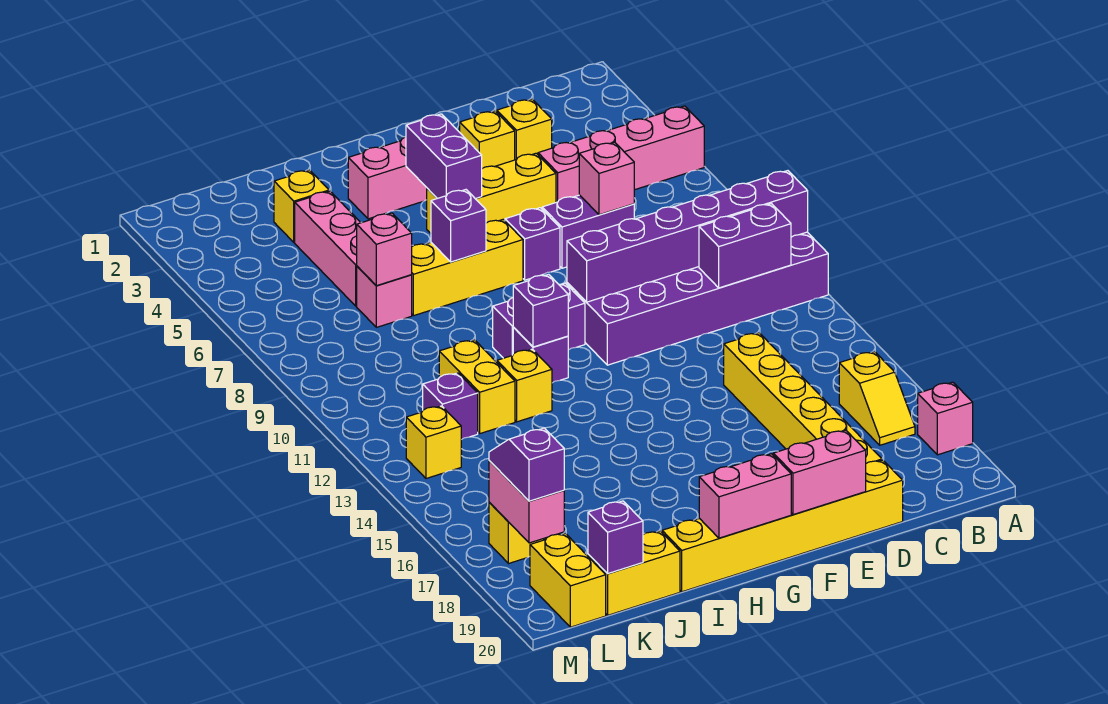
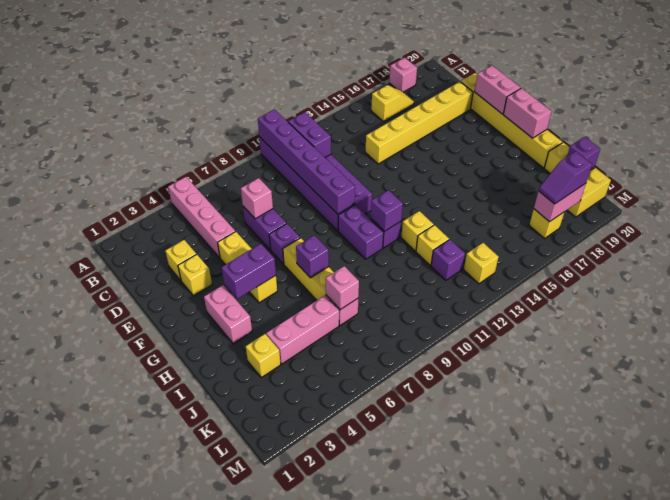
yellow 1x2 brick [439,340,515,433] -> yellow 1x1 brick [416,225,449,266]

